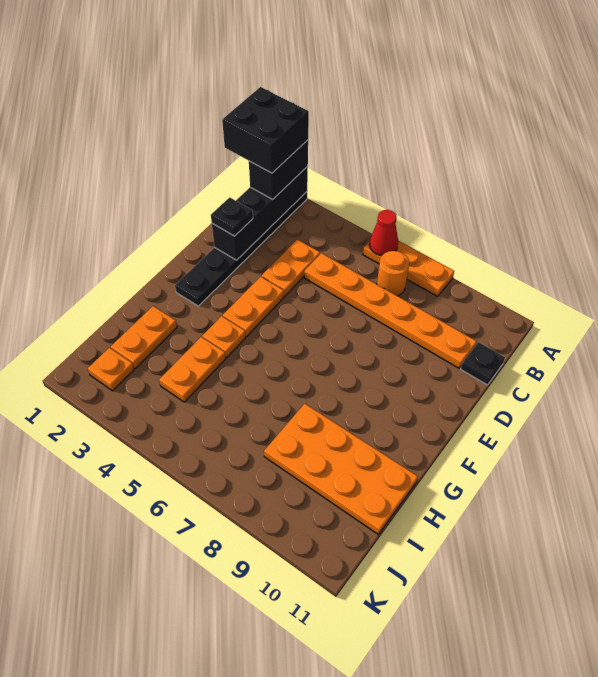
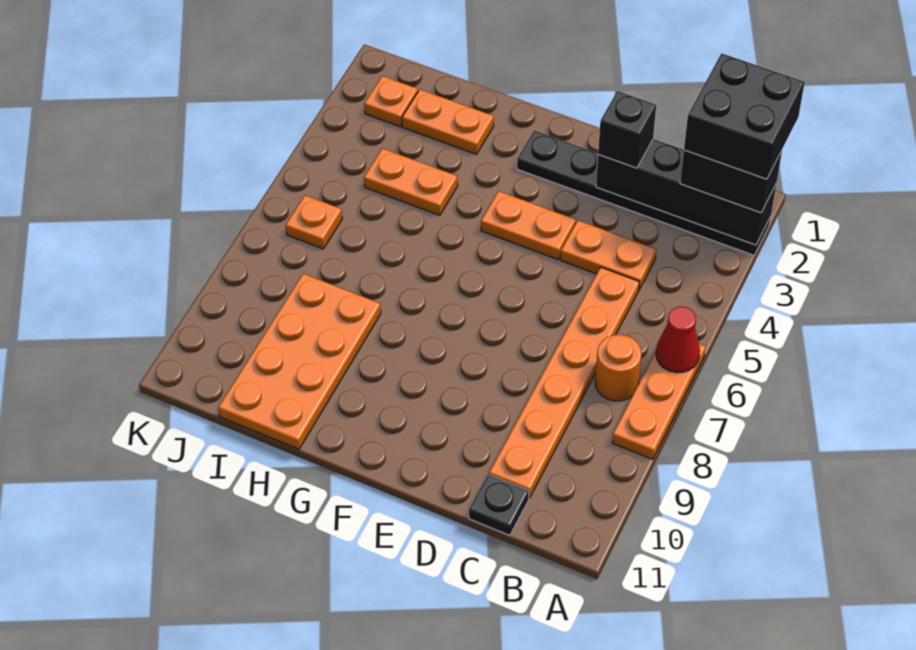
black 1x1 plate [211,197,253,236] -> black 1x1 brick [598,91,656,168]
orange 1x1 plate [202,316,246,358] -> orange 1x1 plate moved to [286,195,342,249]

